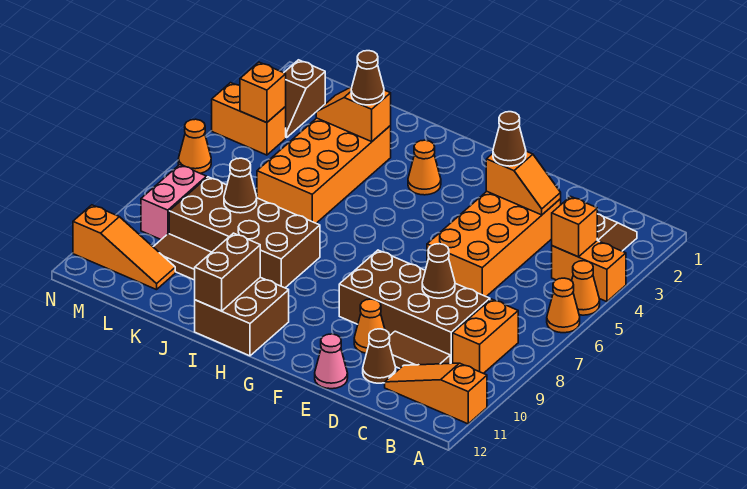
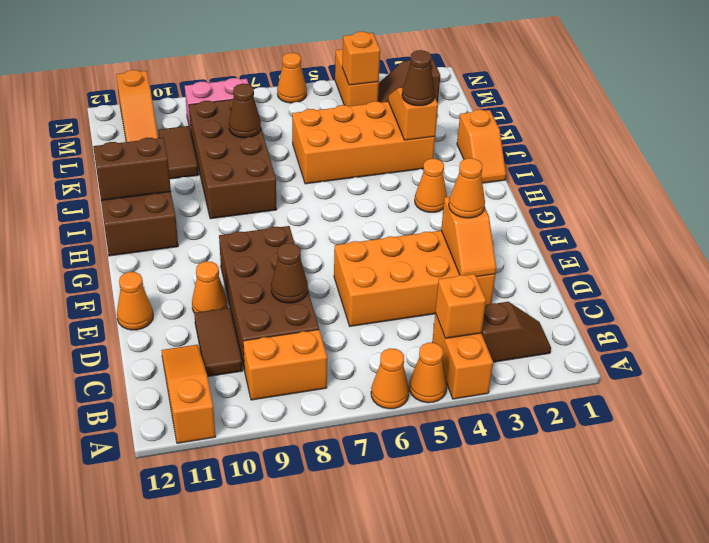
brown 1x1 cone [363,329,396,383] -> none
brown 1x1 cone [493,112,526,166] -> orange 1x1 cone [449,158,485,218]
pink 1x1 cone [315,334,348,389] -> orange 1x1 cone [117,272,153,330]
none -> orange 1x2 slope [457,110,506,183]

